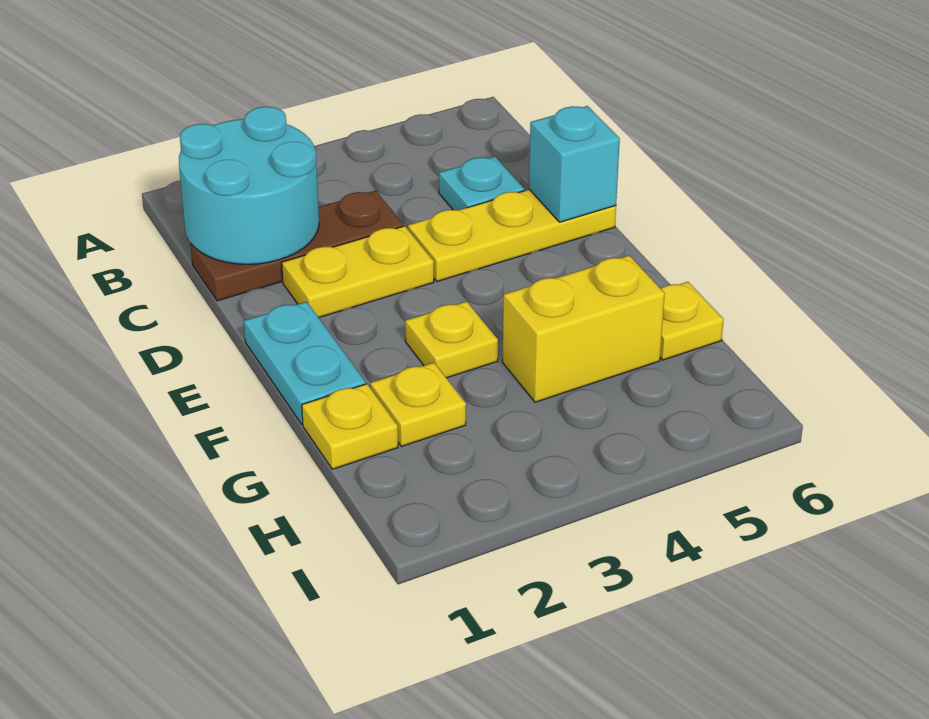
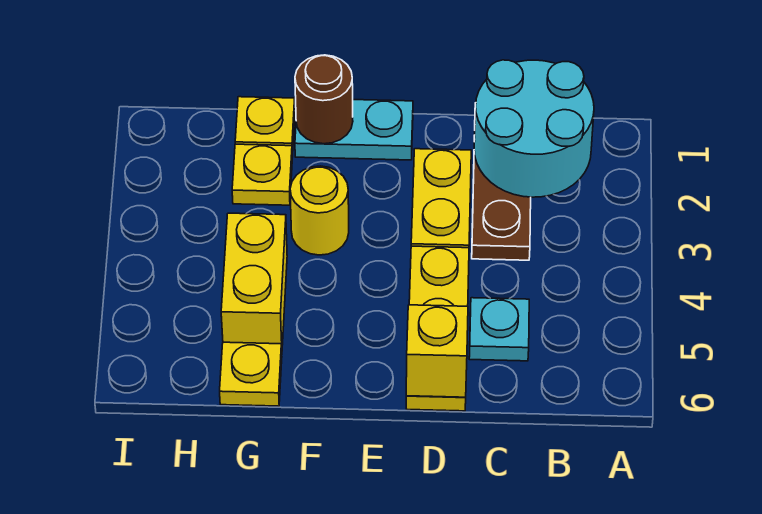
cyan 1x1 brick [529,106,620,222] -> yellow 1x1 brick [406,305,468,397]
none -> brown 1x1 round brick [295,55,353,144]
yellow 1x1 plate [405,301,498,378] -> yellow 1x1 round brick [290,166,349,255]

